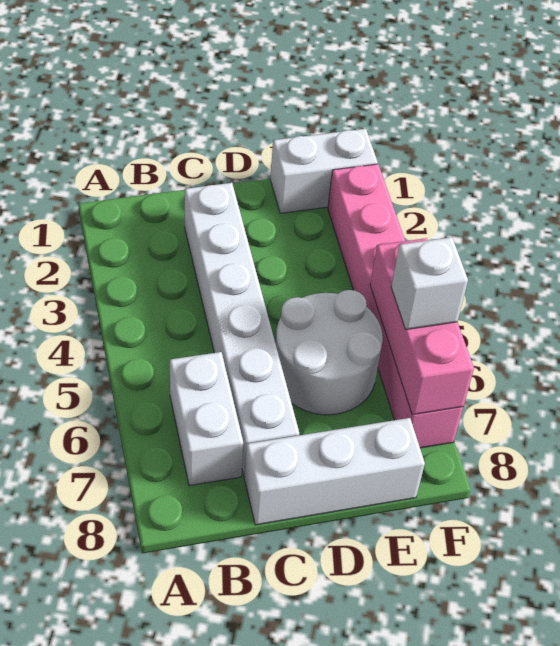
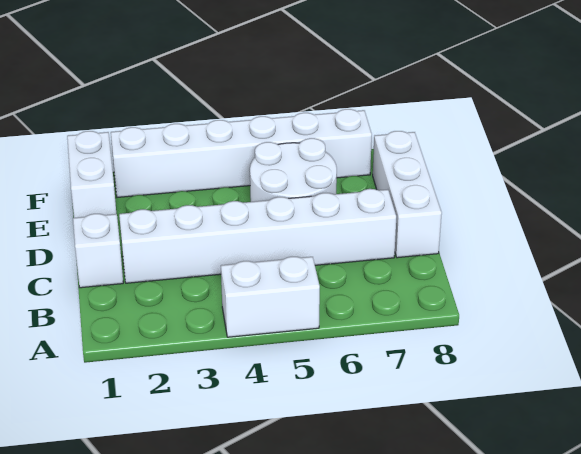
white 1x2 brick [170,352,243,486] -> white 1x2 brick moved to [221,257,320,337]
pink 1x6 brick [328,164,463,448] -> white 1x6 brick [111,109,372,197]
pink 1x3 brick [370,238,474,415] -> none
white 1x1 brick [391,237,468,330] -> white 1x1 brick moved to [73,214,123,288]

